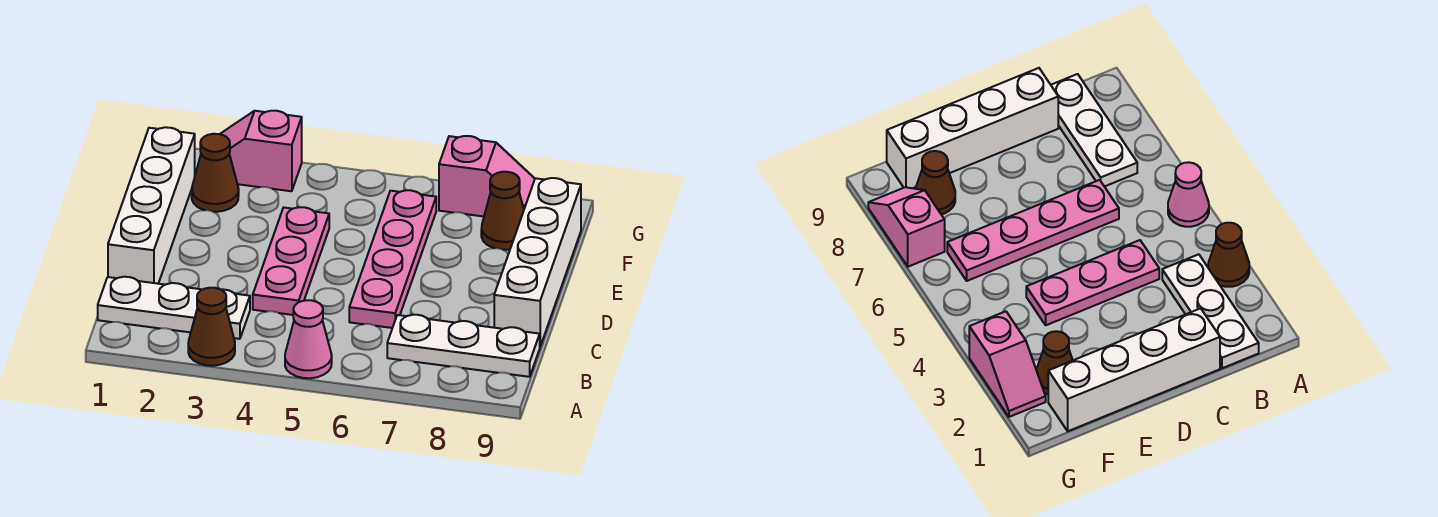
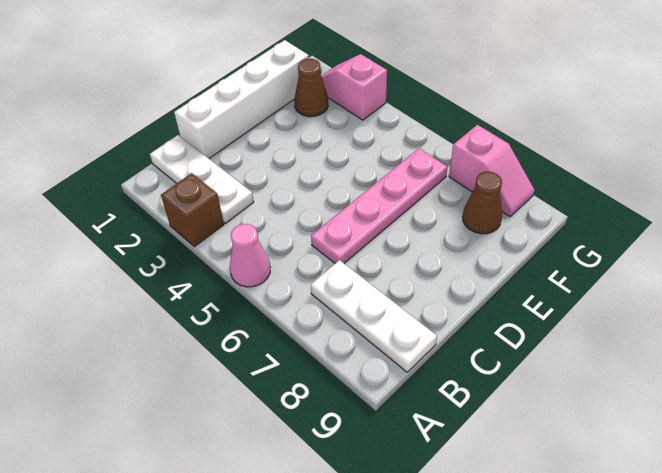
brown 1x1 cone [188,288,235,366] -> brown 1x1 brick [161,173,224,247]
pink 1x3 plate [253,207,329,315] -> none
white 1x4 brick [494,178,581,346] -> none

